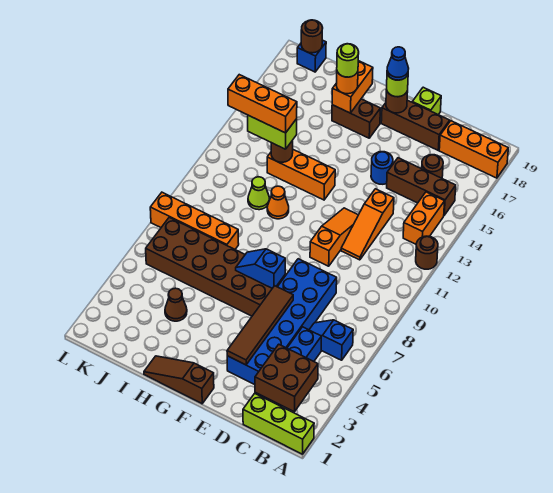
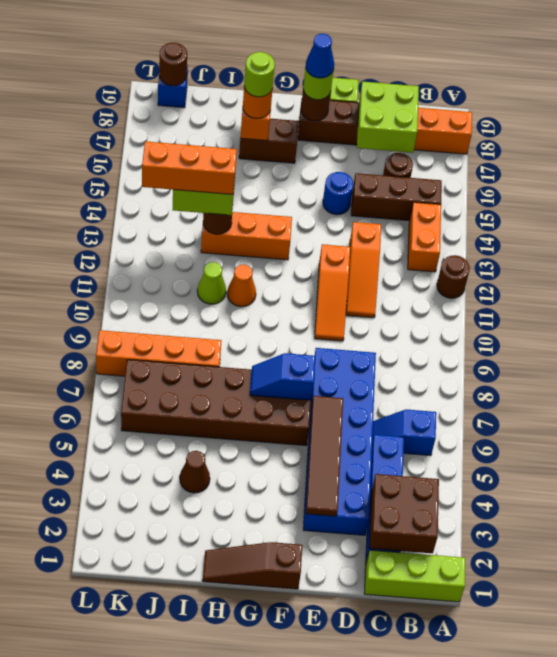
none -> lime 2x2 brick [357,81,419,153]
orange 1x3 slope [310,208,358,266] -> orange 1x3 slope turned to [315,244,350,341]

